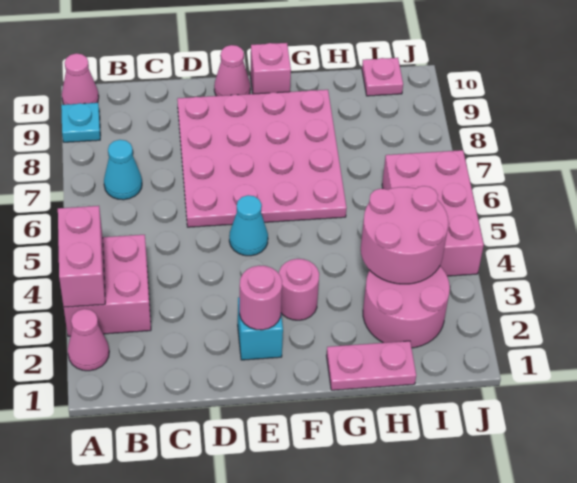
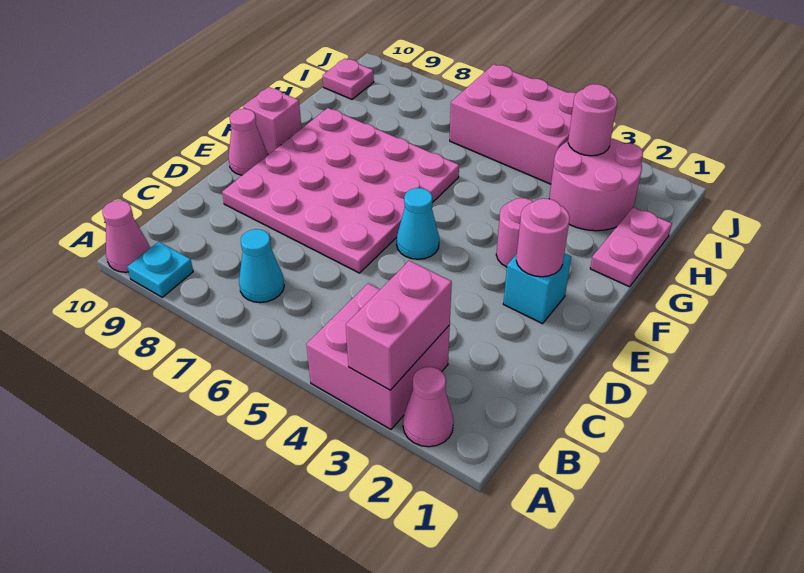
pink 1x2 brick [58,206,105,307] -> pink 1x2 brick turned to [346,261,452,390]
pink 2x2 round brick [361,186,448,284] -> pink 1x1 round brick [568,84,617,156]

